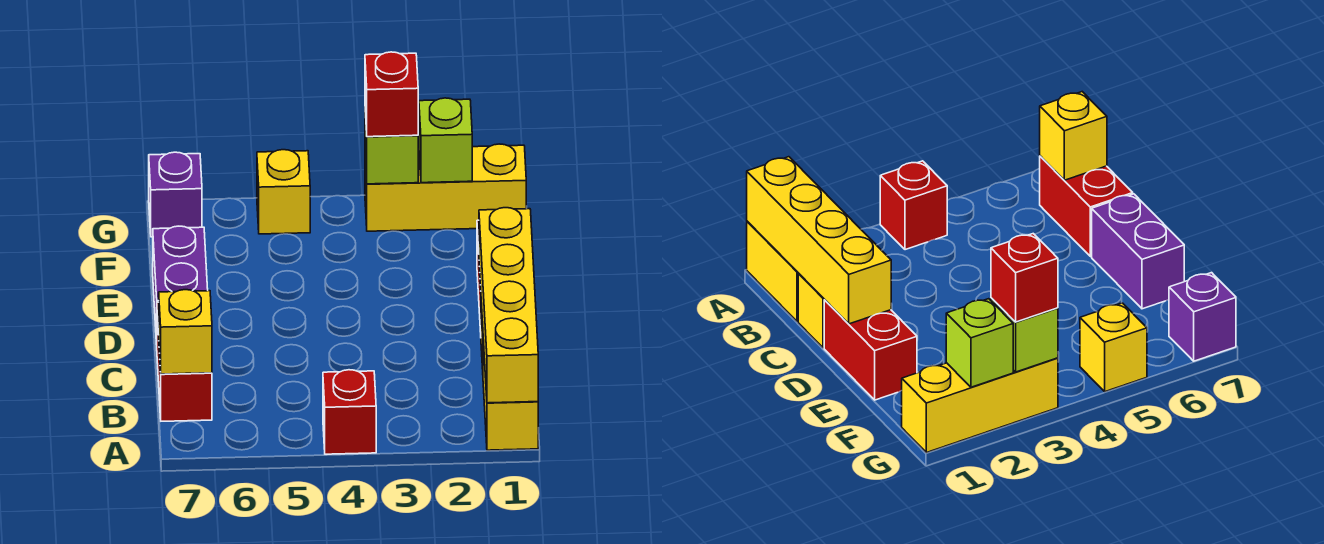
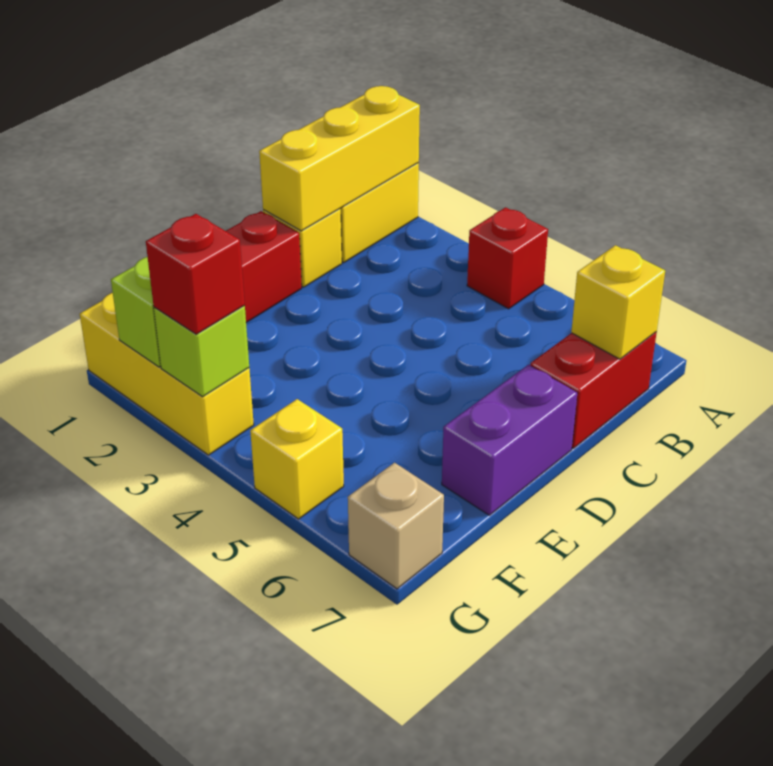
yellow 1x4 brick [479,208,538,403] -> yellow 1x3 brick [259,86,420,231]
purple 1x1 brick [149,152,202,237] -> tan 1x1 brick [348,462,444,589]

